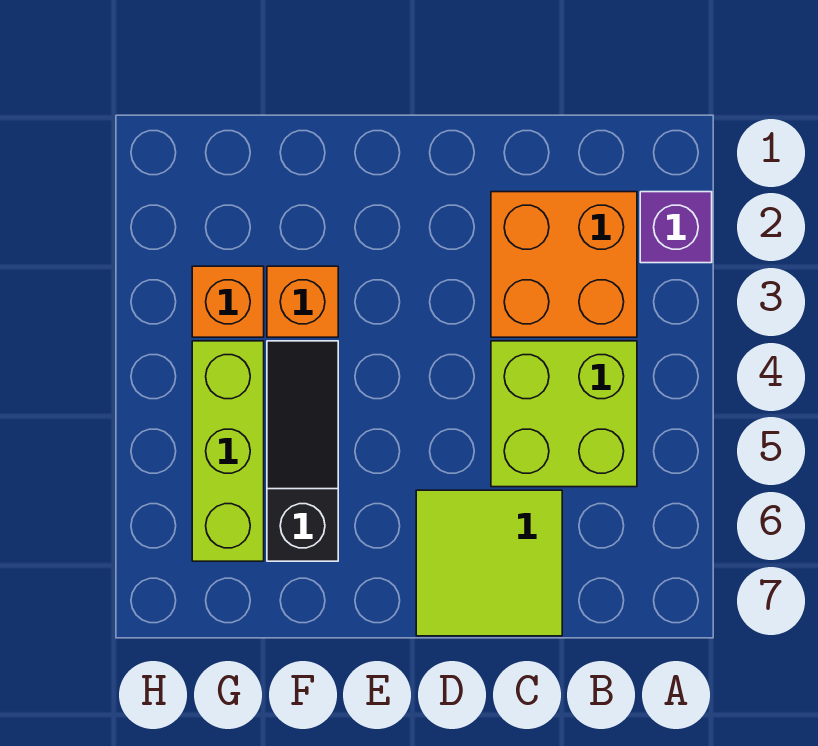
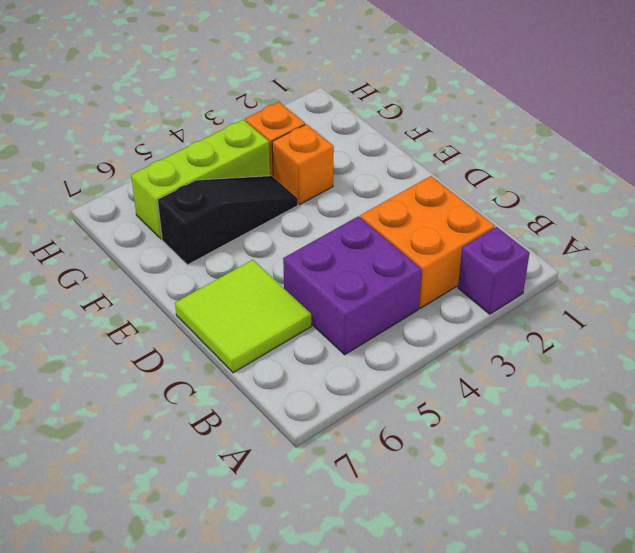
lime 2x2 brick [491,341,637,487] -> purple 2x2 brick [283,216,422,355]

